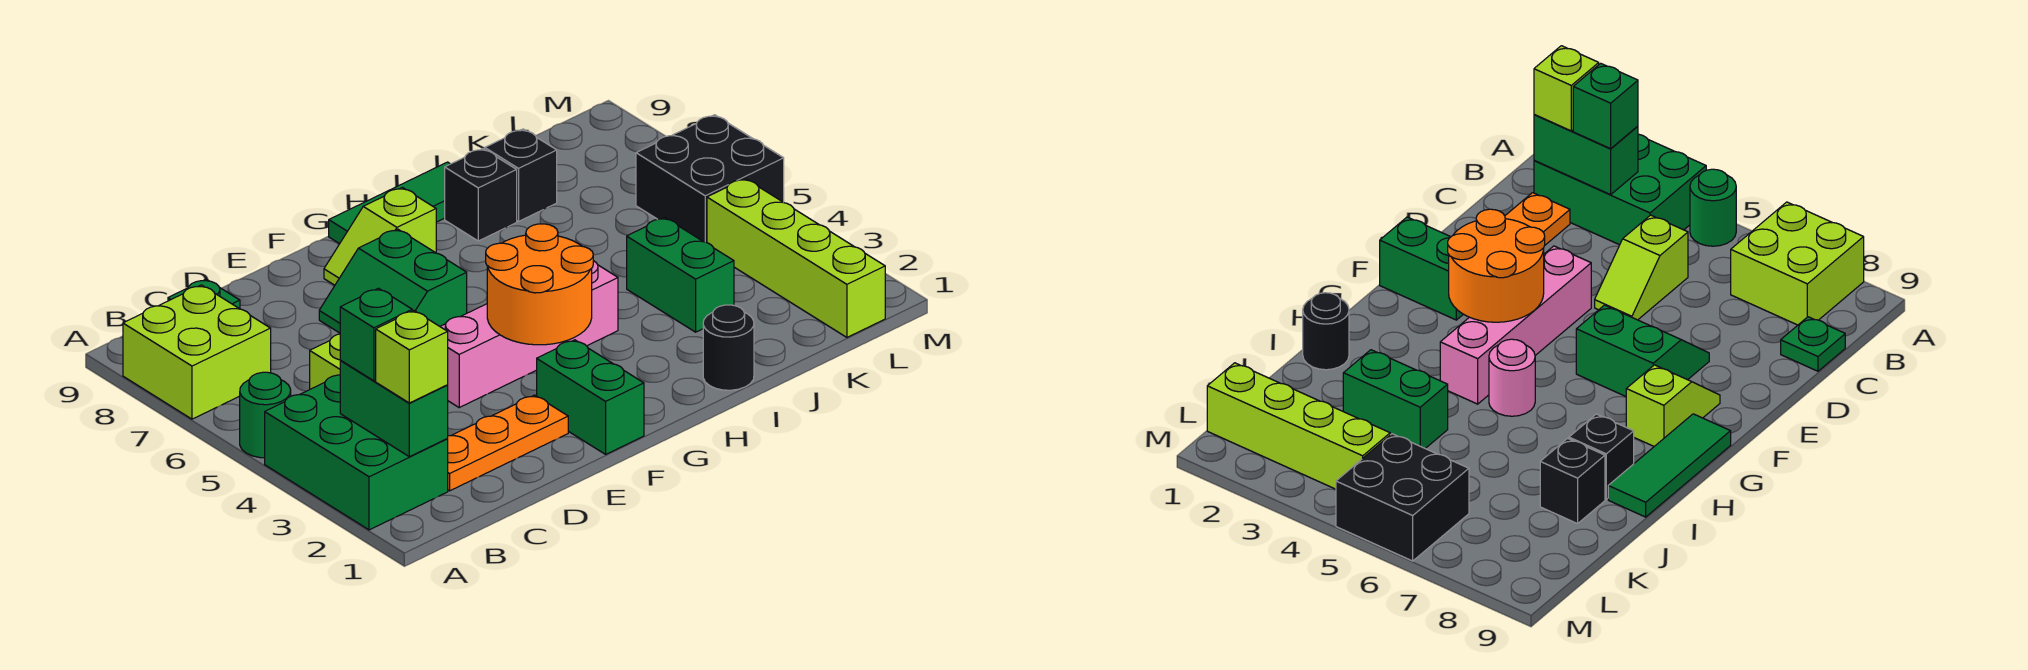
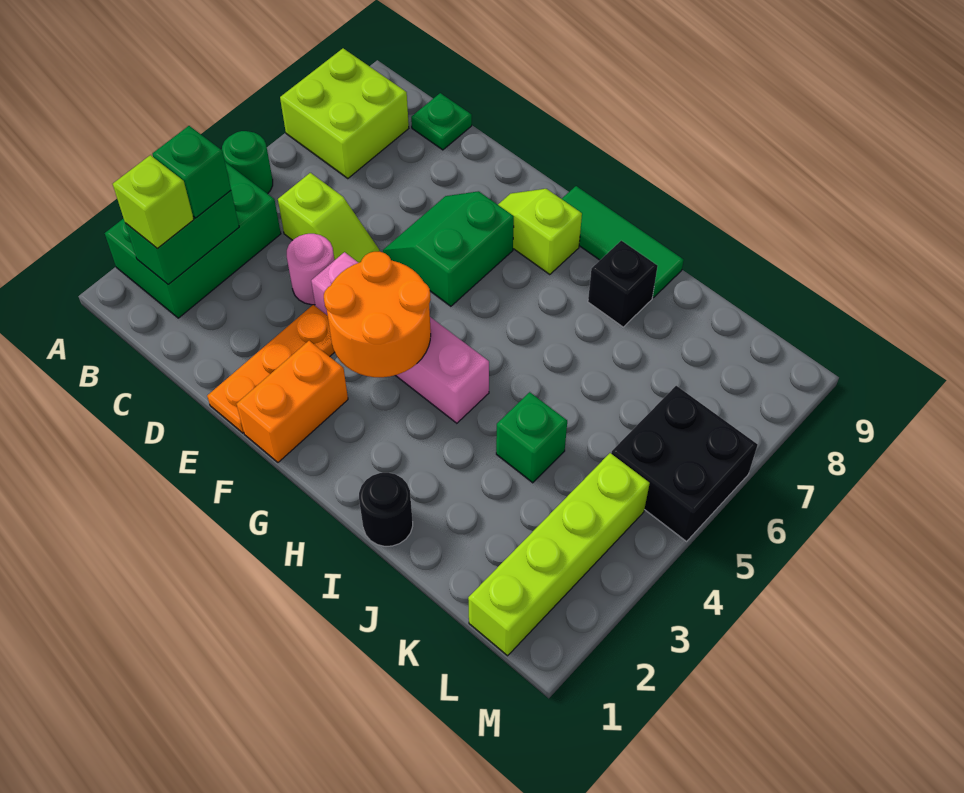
orange 1x3 plate [447,395,568,491] -> orange 1x3 plate turned to [207,305,334,433]
green 1x2 brick [537,340,644,454] -> orange 1x2 brick [237,341,348,462]
pink 1x1 round brick [1489,339,1535,416] -> pink 1x1 round brick moved to [287,234,334,305]
green 1x2 brick [627,218,734,332] -> green 1x1 brick [496,392,567,483]
black 1x1 brick [485,129,557,221] -> none

